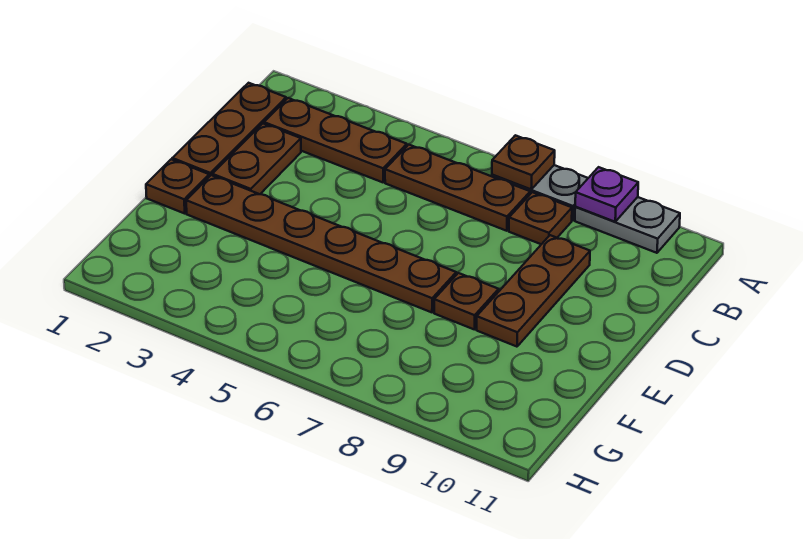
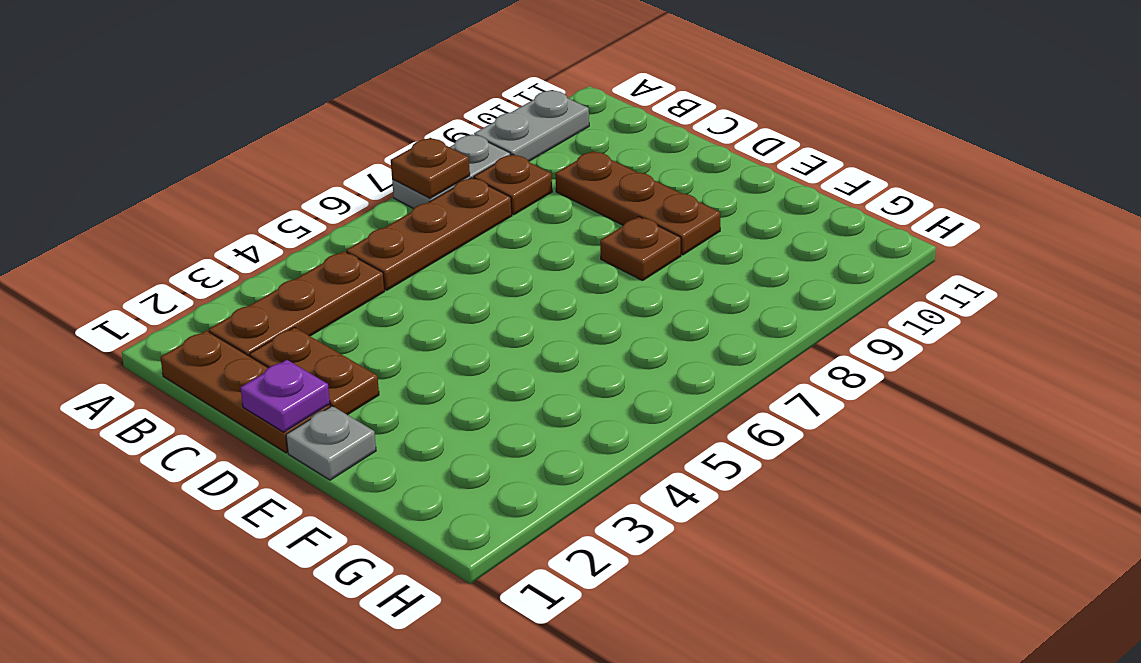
purple 1x1 plate [575,167,638,222] -> purple 1x1 plate moved to [241,360,330,432]
brown 1x1 plate [146,159,209,213] -> grey 1x1 plate [286,406,376,480]
brown 1x6 plate [186,175,456,312] -> none

